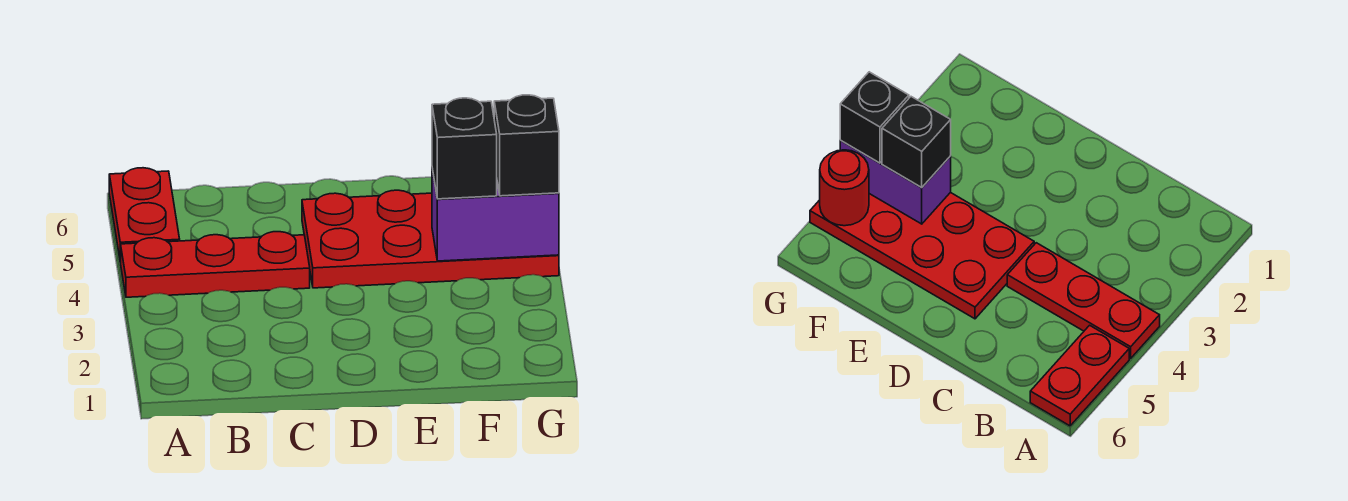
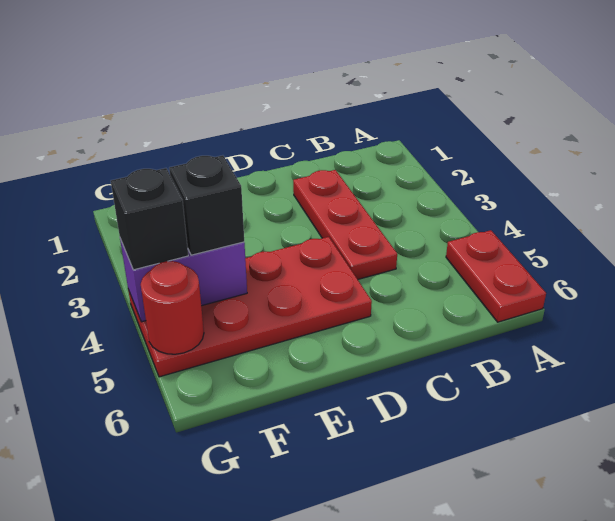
red 1x3 plate [121,232,310,297] -> red 1x3 plate turned to [293,170,397,279]

